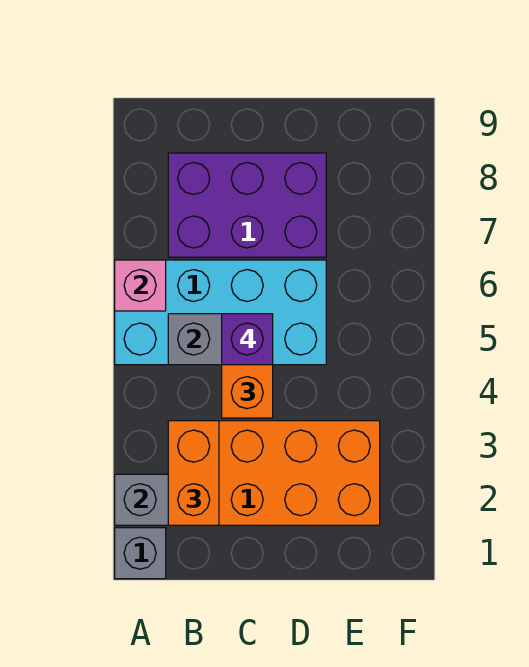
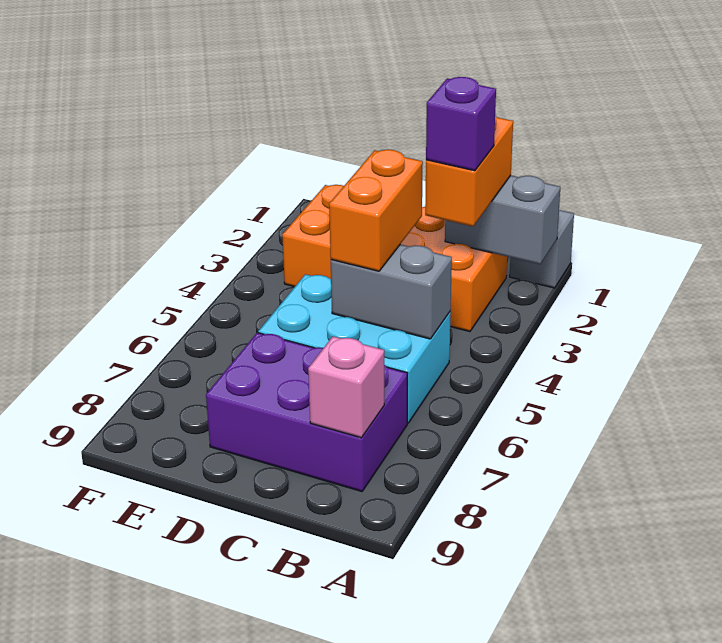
cyan 2x4 brick [115,260,326,365] -> cyan 2x3 brick [258,274,451,423]
pink 1x1 brick [115,260,166,311] -> pink 1x1 brick moved to [308,336,384,438]
purple 1x1 brick [222,314,273,365] -> purple 1x1 brick moved to [426,77,496,171]

